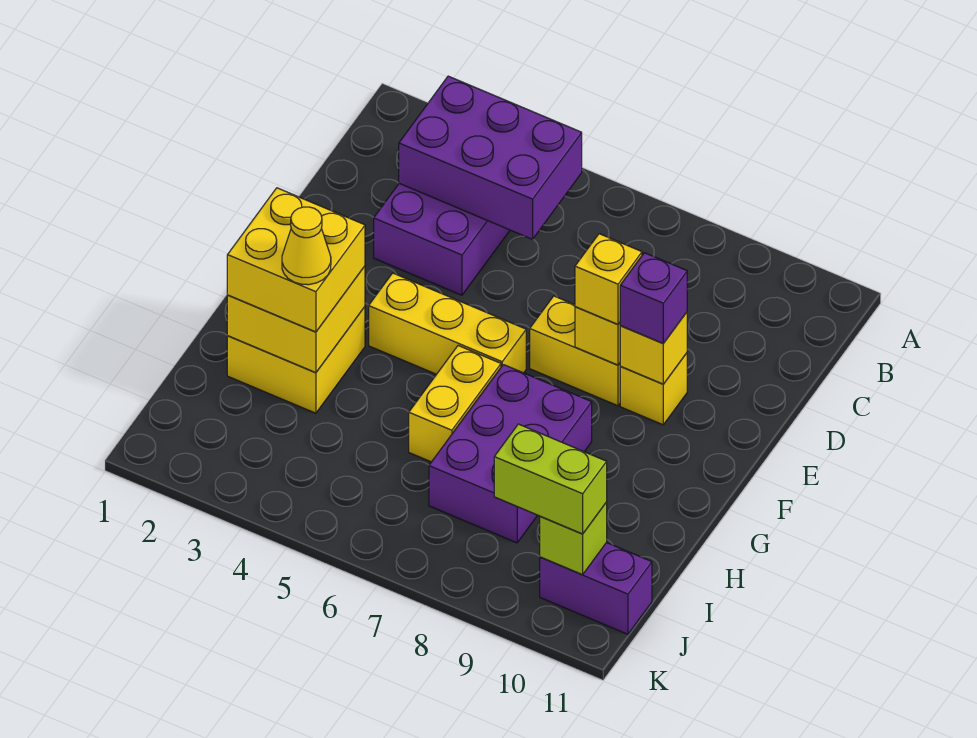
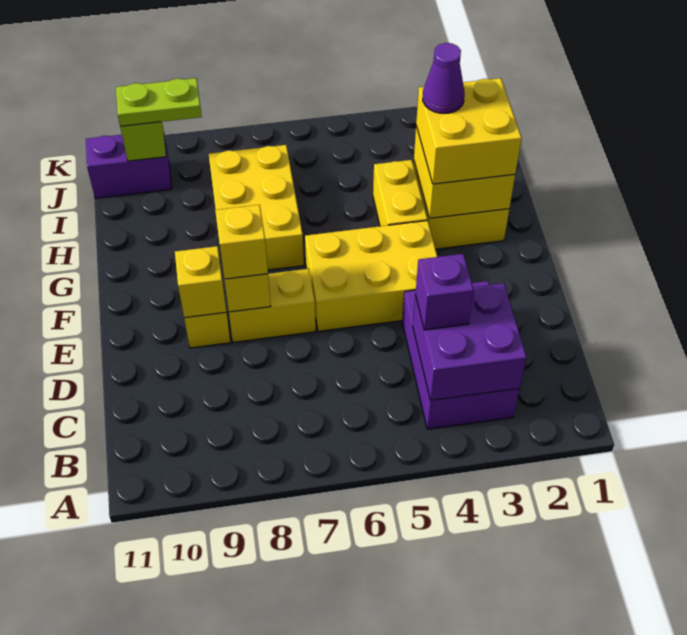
purple 2x3 brick [399,76,582,239] -> purple 2x2 brick [413,283,527,400]
purple 1x1 brick [620,253,687,343] -> purple 1x1 brick moved to [415,254,474,330]
yellow 1x3 brick [369,273,526,374] -> yellow 2x3 brick [305,220,437,331]
yellow 1x2 brick [409,346,501,462] -> yellow 1x2 brick moved to [373,160,427,226]
purple 2x3 brick [429,365,592,543] -> yellow 2x3 brick [209,145,304,270]
yellow 1x1 cone [282,207,331,285] -> purple 1x1 cone [423,43,465,113]
lime 1x2 brick [494,424,607,534] -> lime 1x2 plate [116,78,202,127]

